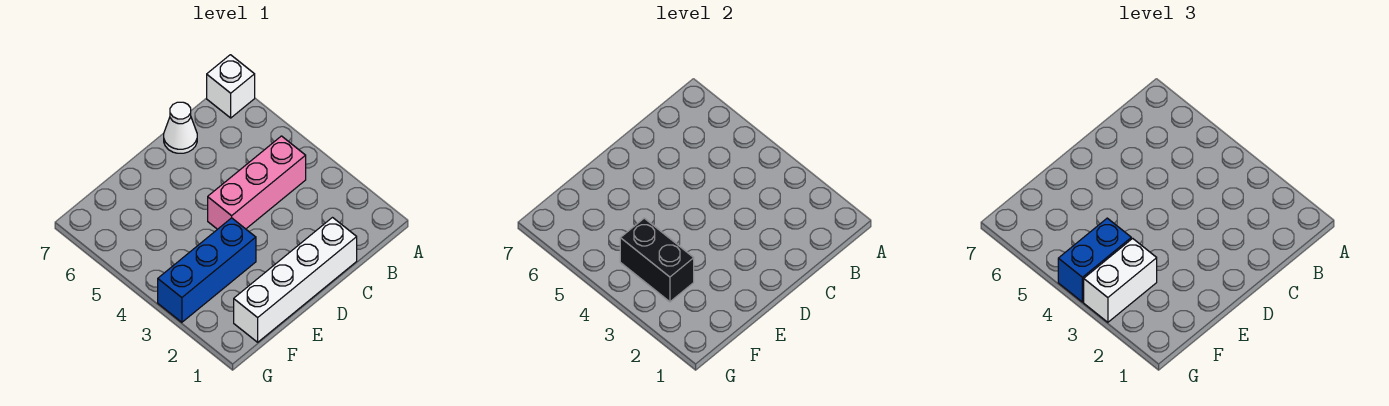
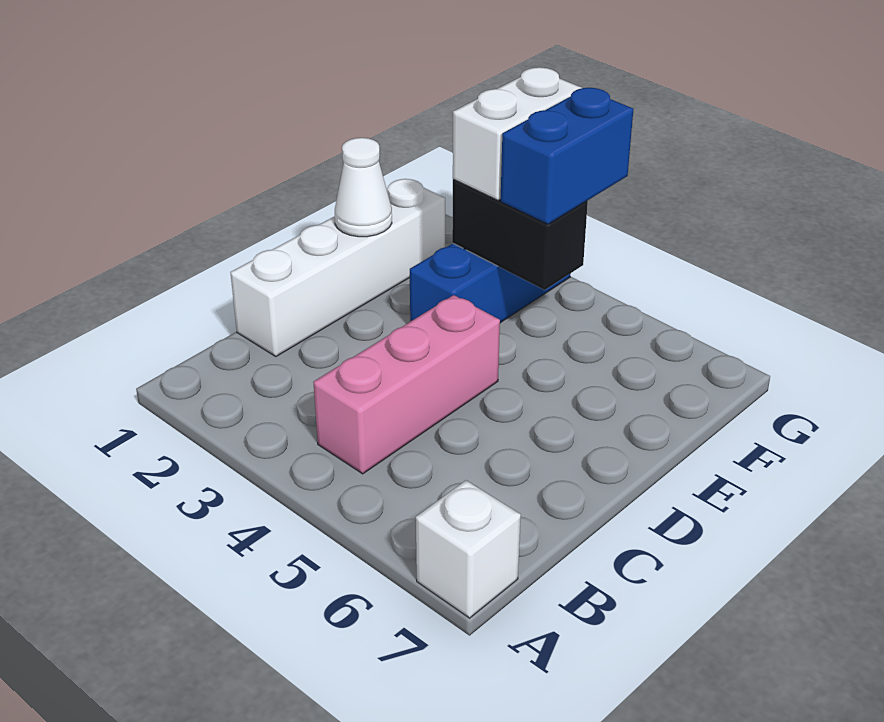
white 1x1 cone [164,102,197,153] -> white 1x1 cone moved to [335,138,392,237]

